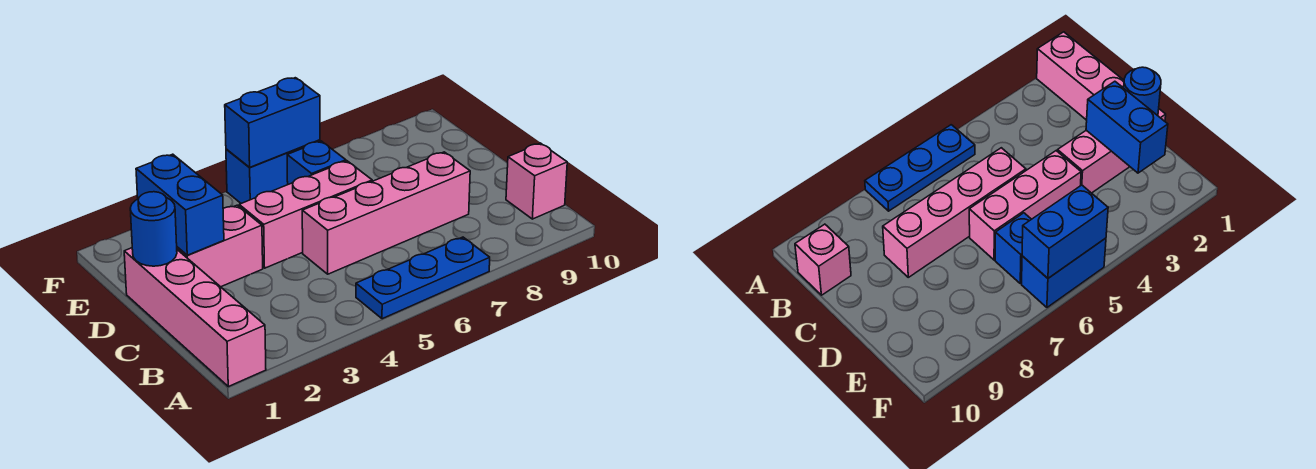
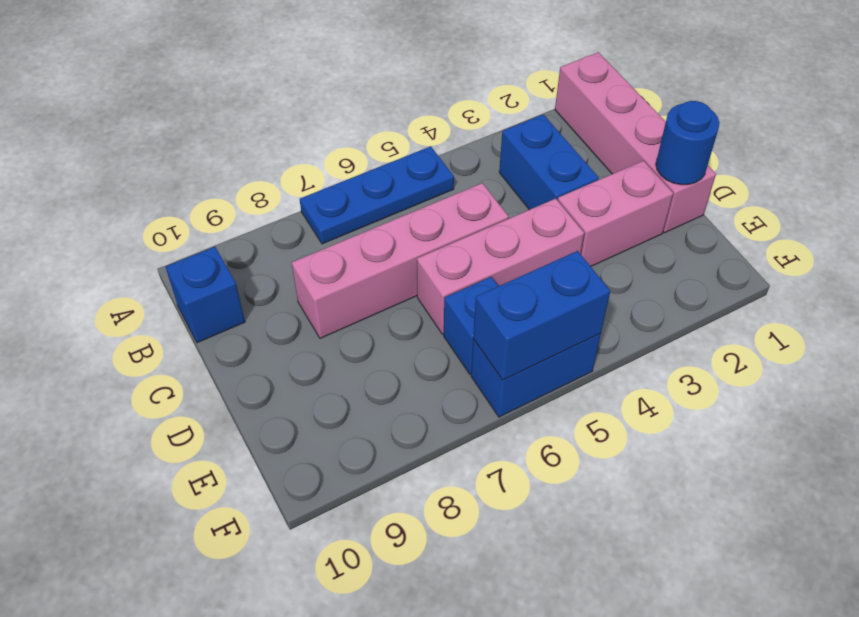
pink 1x1 brick [506,143,567,219] -> blue 1x1 brick [166,247,245,343]
blue 1x2 brick [136,154,224,255] -> blue 1x2 brick moved to [499,114,599,210]

